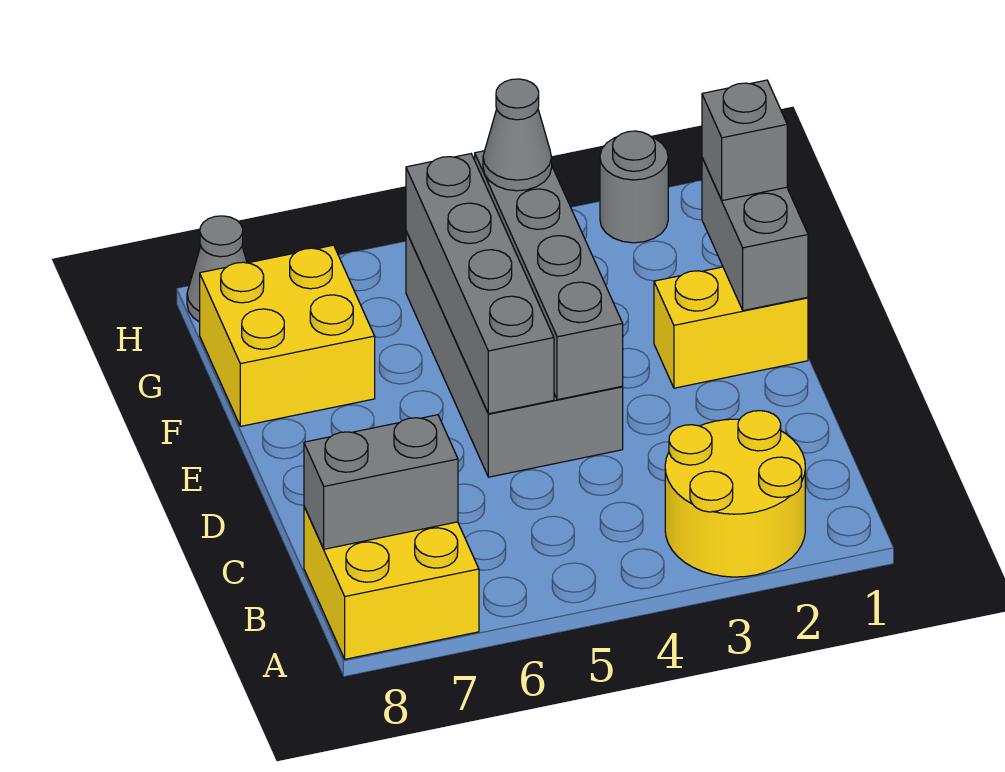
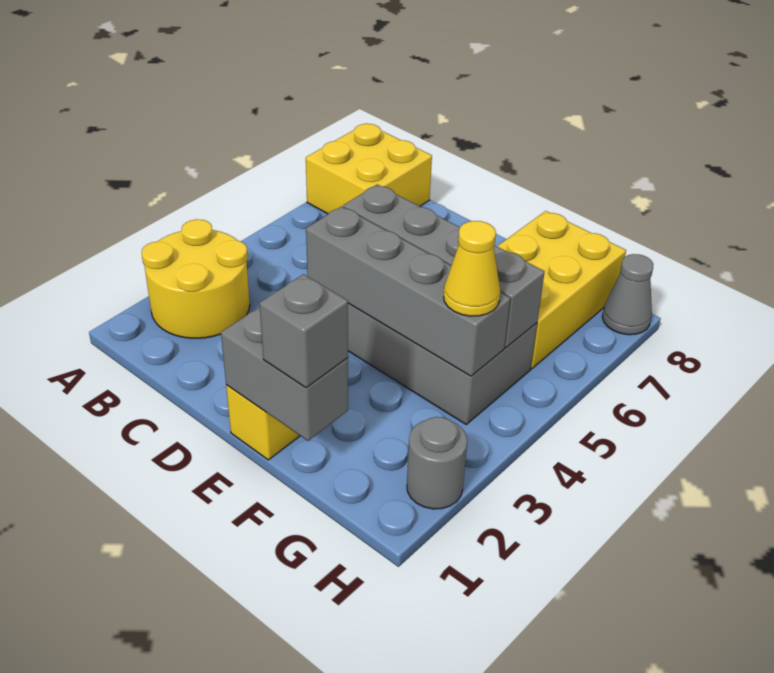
grey 1x2 brick [304,415,458,549] -> none
yellow 2x2 brick [200,245,375,426] -> yellow 2x3 brick [497,211,626,369]
grey 1x1 cone [483,79,552,191] -> yellow 1x1 cone [444,221,500,316]

